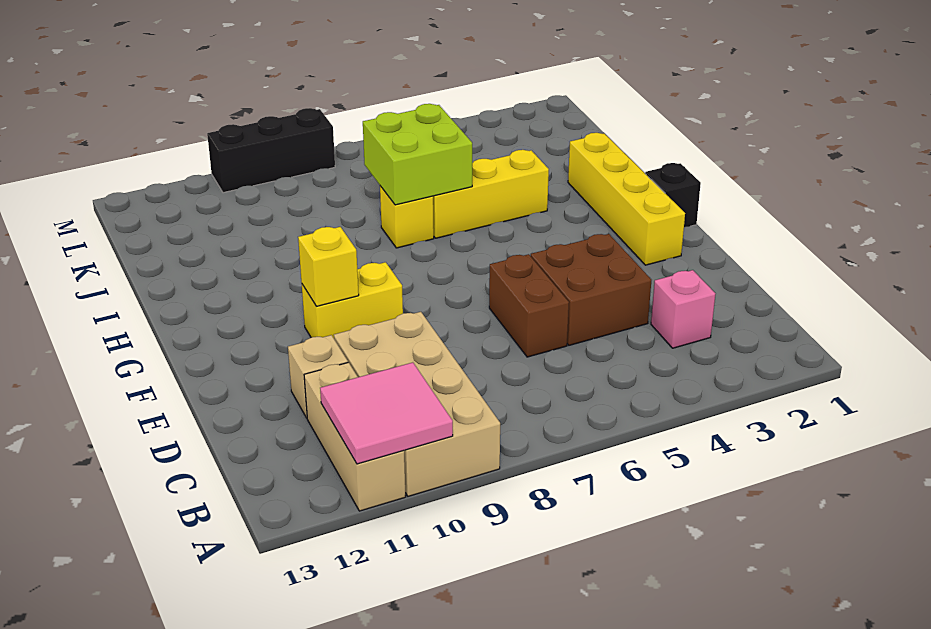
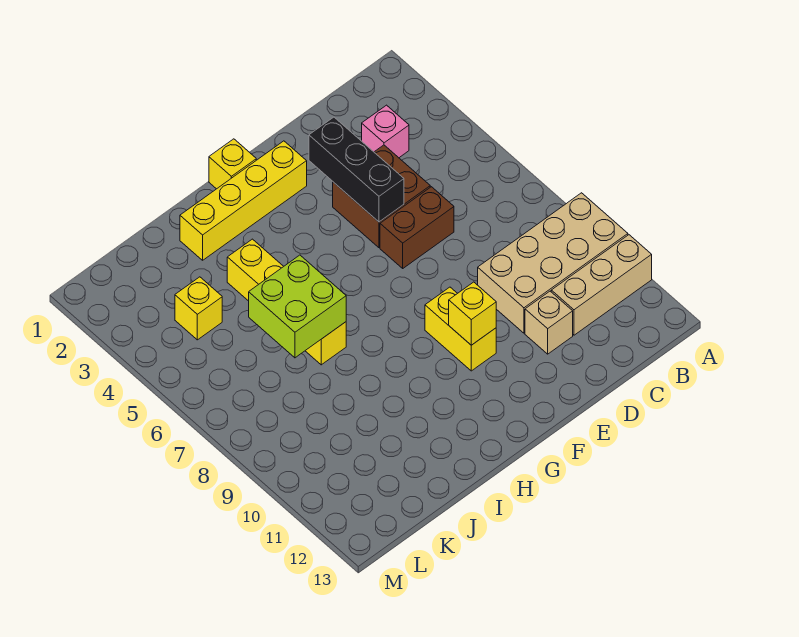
pink 2x2 tile [320,362,453,464] -> none
black 1x1 brick [645,163,701,227] -> yellow 1x1 brick [209,139,256,189]
none -> yellow 1x1 brick [175,277,222,340]
black 1x3 brick [207,108,335,193] -> black 1x3 brick moved to [309,117,404,222]

